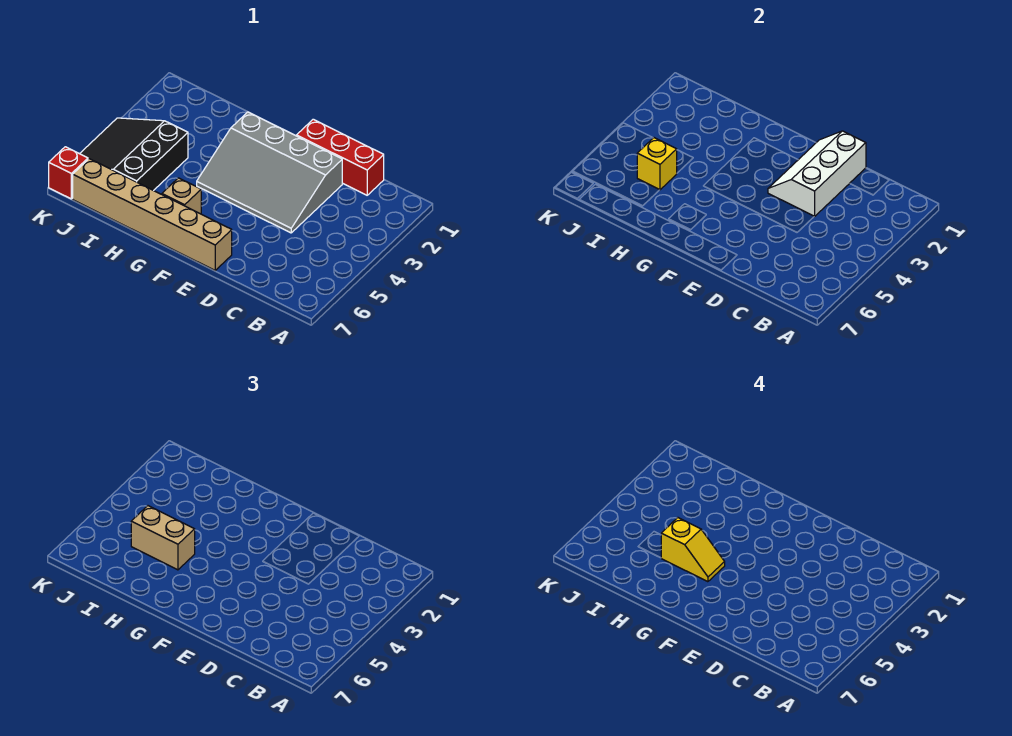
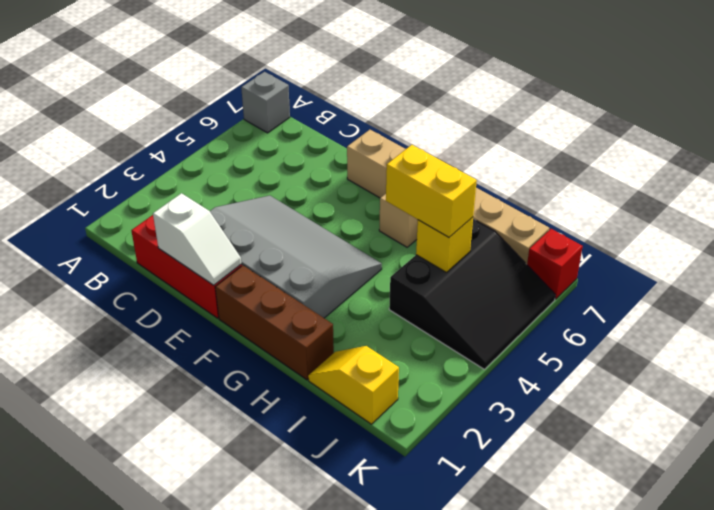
none -> grey 1x1 brick [241,72,290,133]
white 2x3 slope [768,131,866,217] -> white 1x2 slope [153,193,241,285]
none -> brown 1x3 brick [215,266,334,380]
yellow 1x2 slope [661,518,725,582] -> yellow 1x2 slope moved to [308,346,399,424]
tan 1x2 brick [131,506,195,570] -> yellow 1x2 brick [386,145,477,237]

